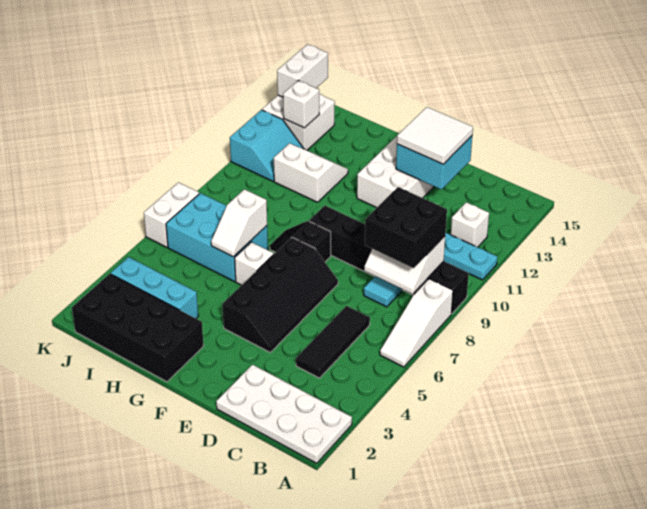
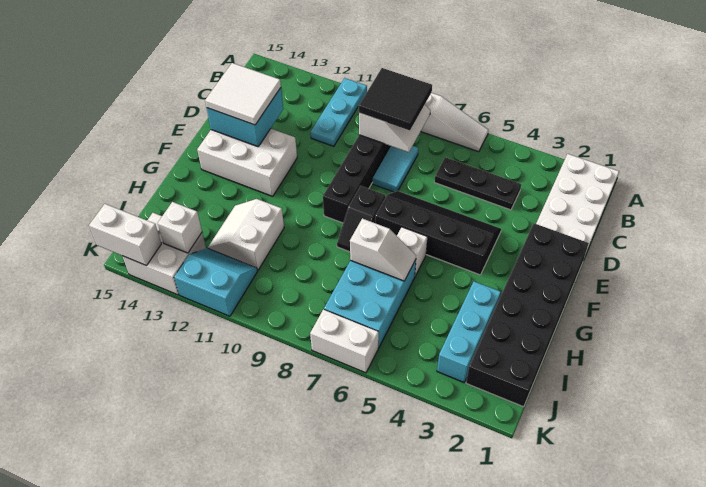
black 2x2 brick [365,187,447,268] -> black 2x2 tile [359,68,432,130]
white 1x1 brick [451,202,489,247] -> none
black 1x3 tile [296,306,370,378] -> black 1x3 plate [434,157,521,210]
cyan 1x1 tile [364,276,402,307] -> cyan 1x2 tile [373,146,418,192]
black 2x4 brick [72,274,204,382] -> black 2x6 brick [466,223,589,407]

